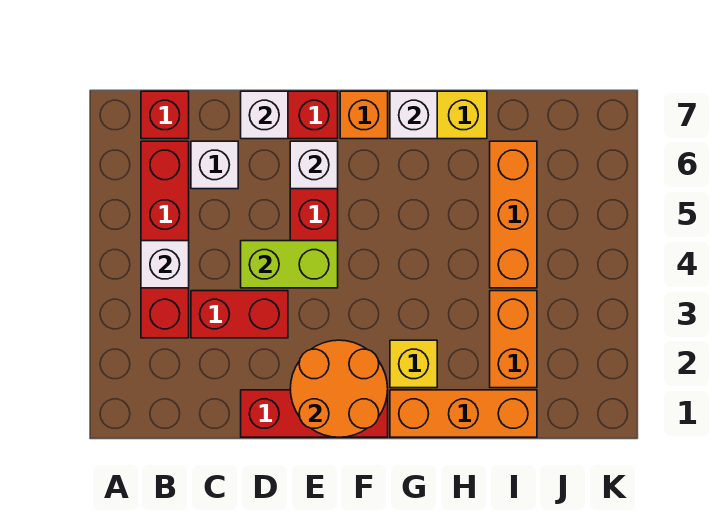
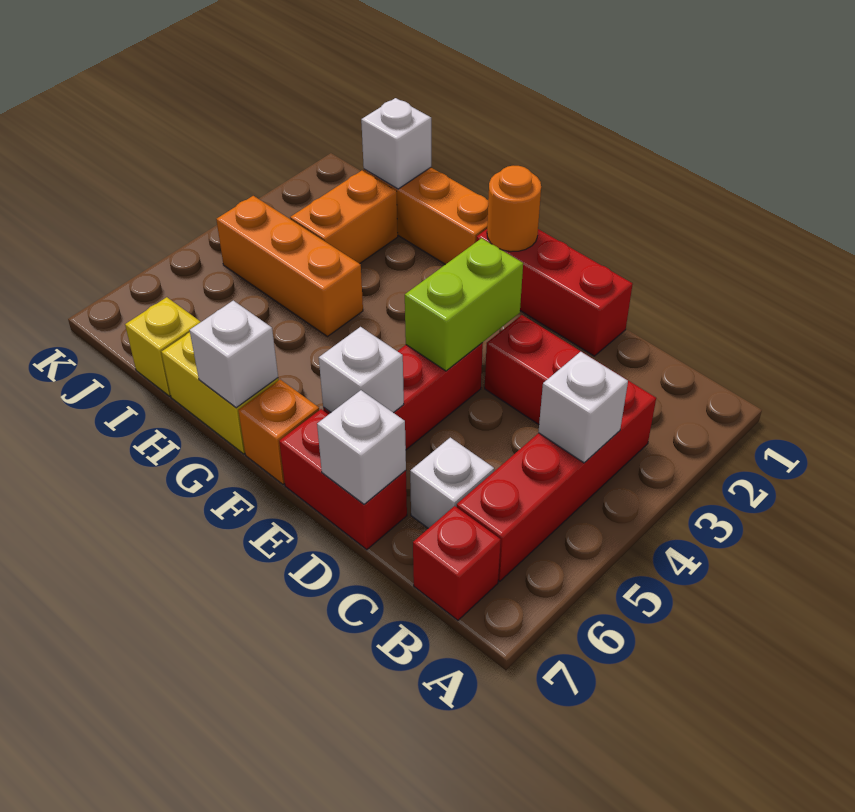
lime 1x2 brick [241,241,338,288] -> lime 1x2 brick turned to [405,238,523,371]
orange 2x2 round brick [290,340,388,437] -> orange 1x1 round brick [487,166,541,252]
yellow 1x1 brick [390,340,437,388] -> yellow 1x1 brick moved to [125,297,200,396]
none -> white 1x1 brick [361,98,431,189]
orange 1x3 brick [490,141,537,288] -> orange 1x3 brick turned to [216,196,363,337]

